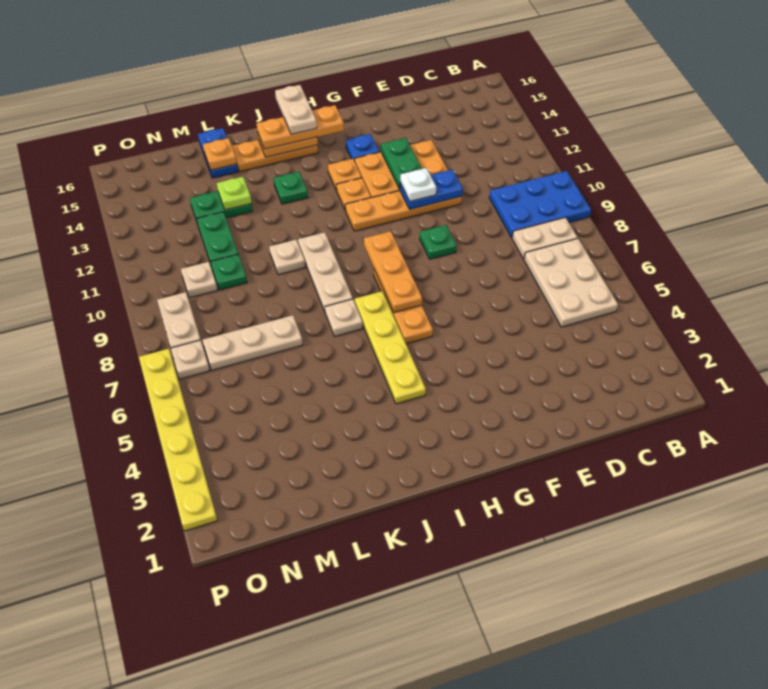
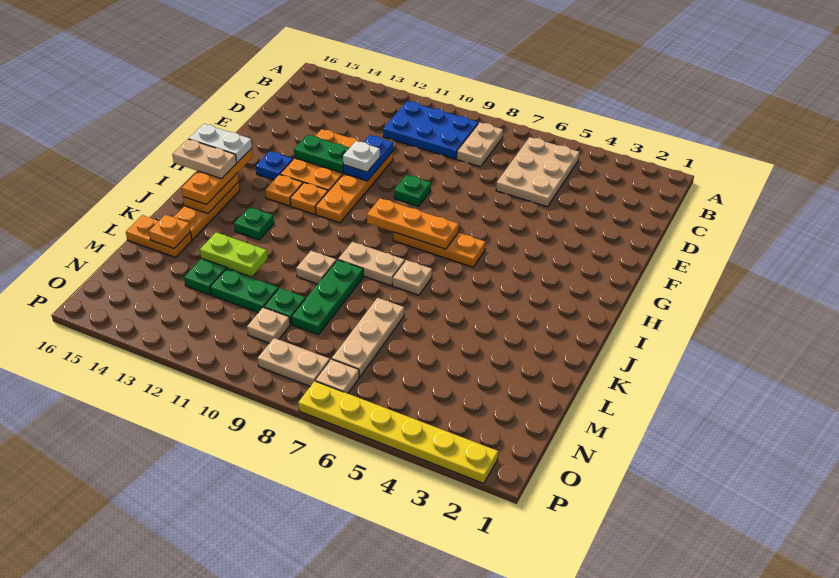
blue 2x3 plate [489,171,591,237] -> blue 2x3 plate turned to [383,101,478,159]
tan 2x3 plate [524,238,618,327] -> tan 2x3 plate turned to [496,137,579,207]
none -> white 1x2 plate [189,124,252,163]
yellow 1x4 plate [355,291,426,404] -> none
tan 1x3 plate [298,232,353,311] -> tan 1x2 plate [338,242,405,286]
none -> green 1x3 plate [291,260,363,335]
lime 1x1 plate [217,177,252,210] -> lime 1x2 plate [200,232,268,276]
blue 1x2 plate [198,128,238,178] -> orange 1x2 plate [126,215,192,257]

